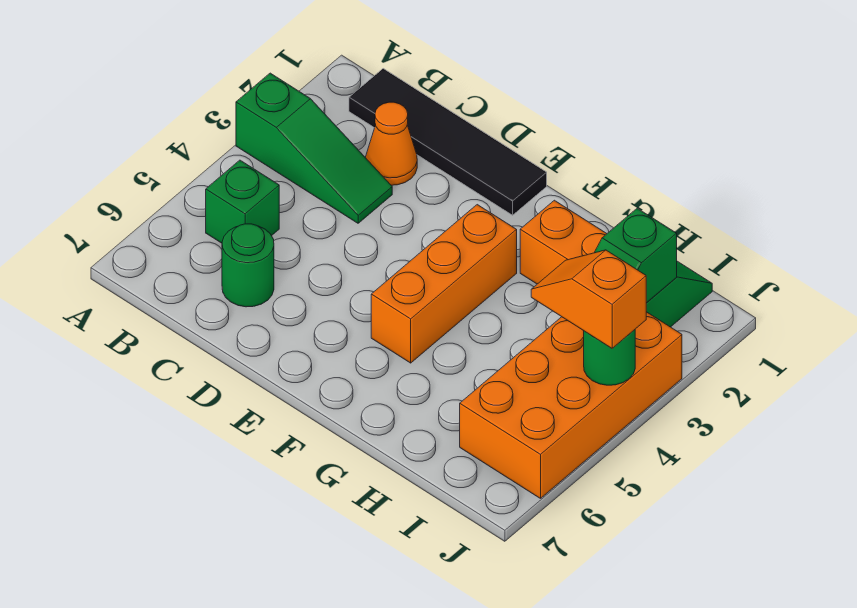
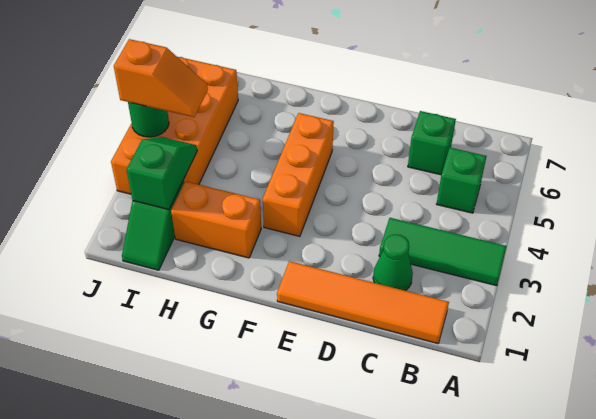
green 1x3 slope [236,73,392,223] -> green 1x3 tile [379,218,507,286]
black 1x4 tile [349,69,547,215] -> orange 1x4 tile [277,261,449,344]
orange 1x1 cone [365,102,417,185] -> green 1x1 cone [373,234,413,291]
green 1x1 round brick [222,224,274,307] -> green 1x1 brick [408,111,456,175]

